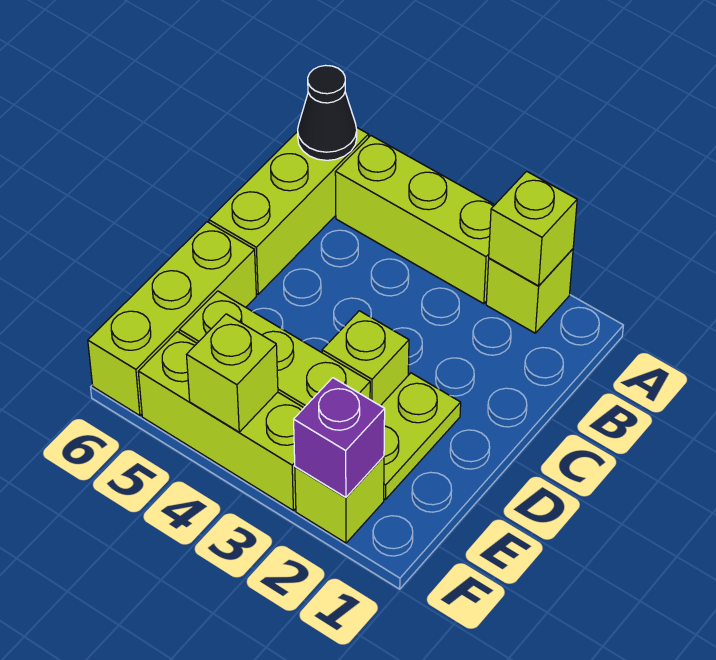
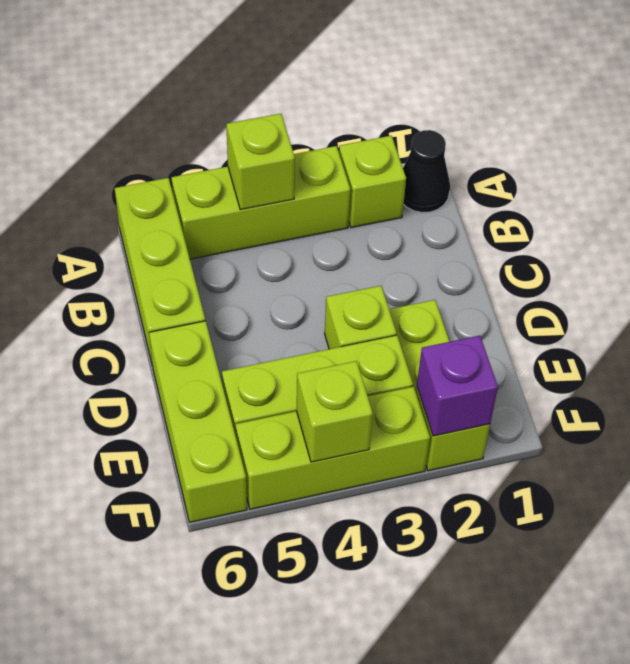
lime 1x1 brick [489,171,577,286] -> lime 1x1 brick moved to [226,114,295,210]
black 1x1 cone [298,65,357,160] -> black 1x1 cone moved to [403,130,450,213]

